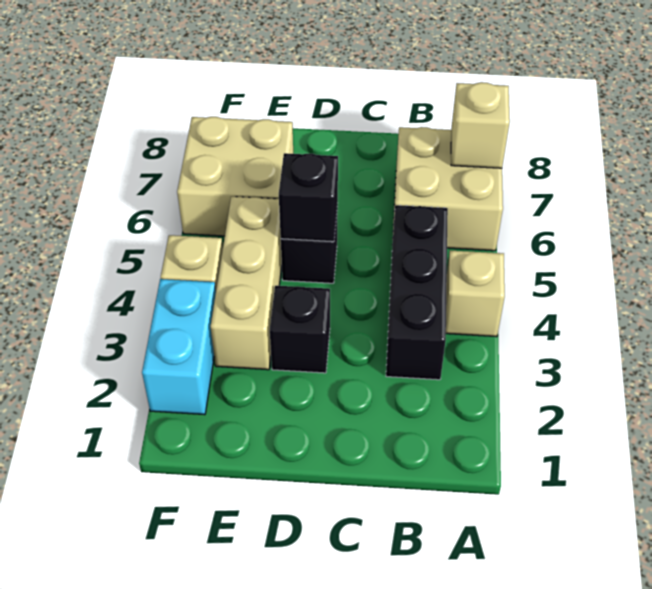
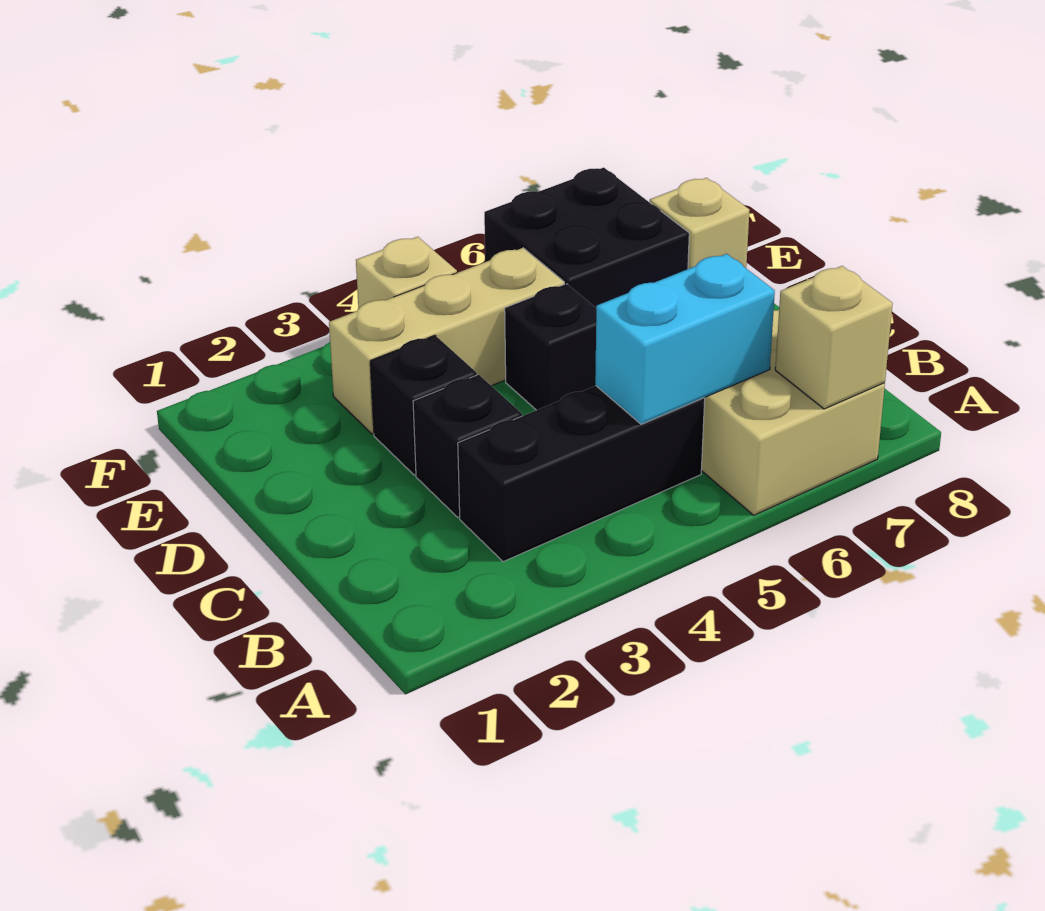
tan 1x1 brick [446,251,505,337] -> tan 1x1 brick moved to [650,178,749,269]
black 1x1 brick [279,153,338,242] -> black 1x1 brick moved to [413,375,522,517]
tan 2x2 brick [177,117,293,236] -> black 2x2 brick [484,167,689,308]
cyan 1x2 brick [142,279,216,415] -> cyan 1x2 brick moved to [595,254,775,424]

